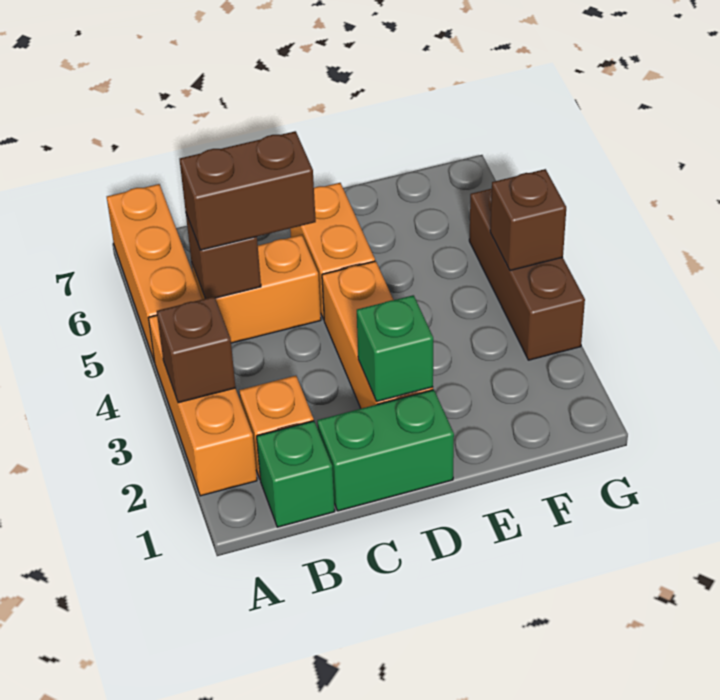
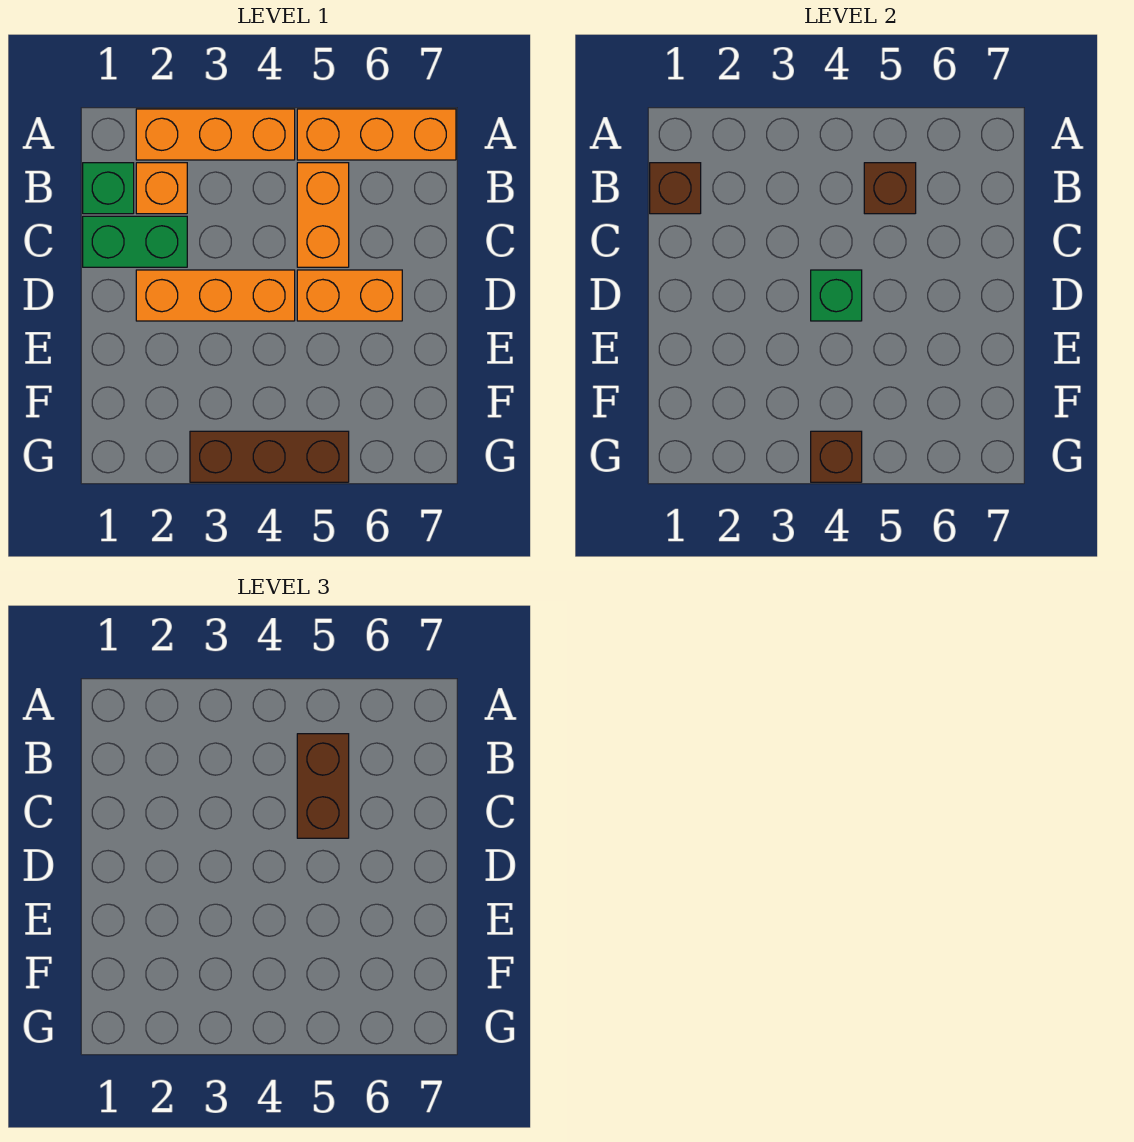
brown 1x1 brick [157,297,236,403] -> brown 1x1 brick moved to [650,163,701,214]
green 1x2 brick [317,390,454,511] -> green 1x2 brick turned to [83,216,187,267]
green 1x1 brick [357,295,433,402] -> green 1x1 brick moved to [811,270,862,321]

